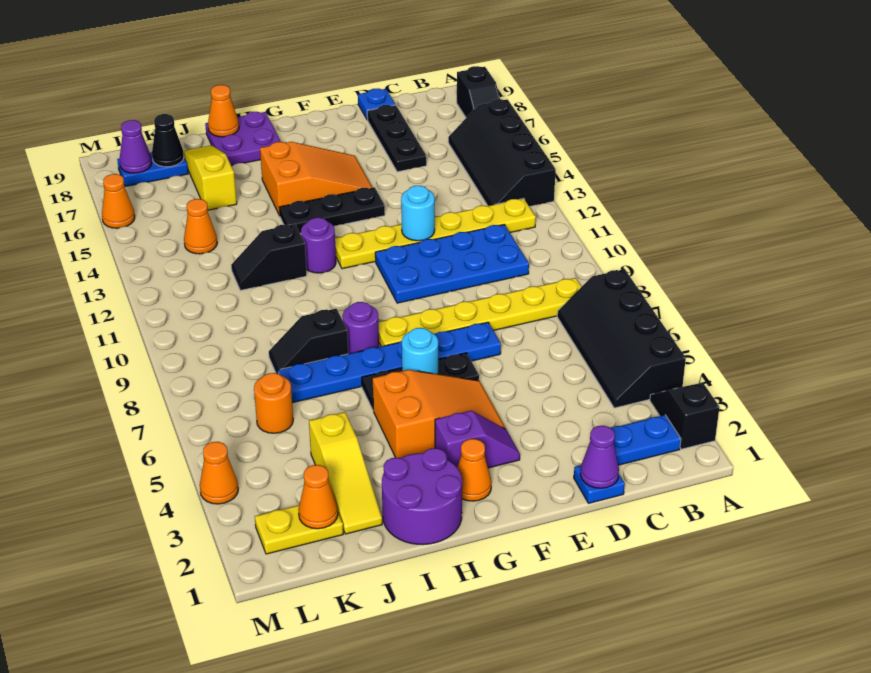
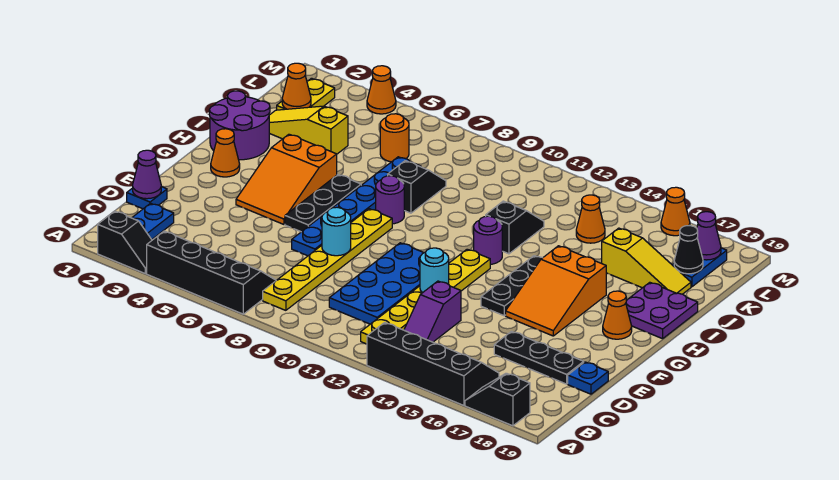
purple 1x2 slope [435,411,520,468] -> purple 1x2 slope moved to [404,281,461,342]
cyan 1x1 round brick [402,328,438,374] -> cyan 1x1 round brick moved to [322,207,351,256]
orange 1x1 cone [208,85,239,137] -> orange 1x1 cone moved to [603,291,632,339]

